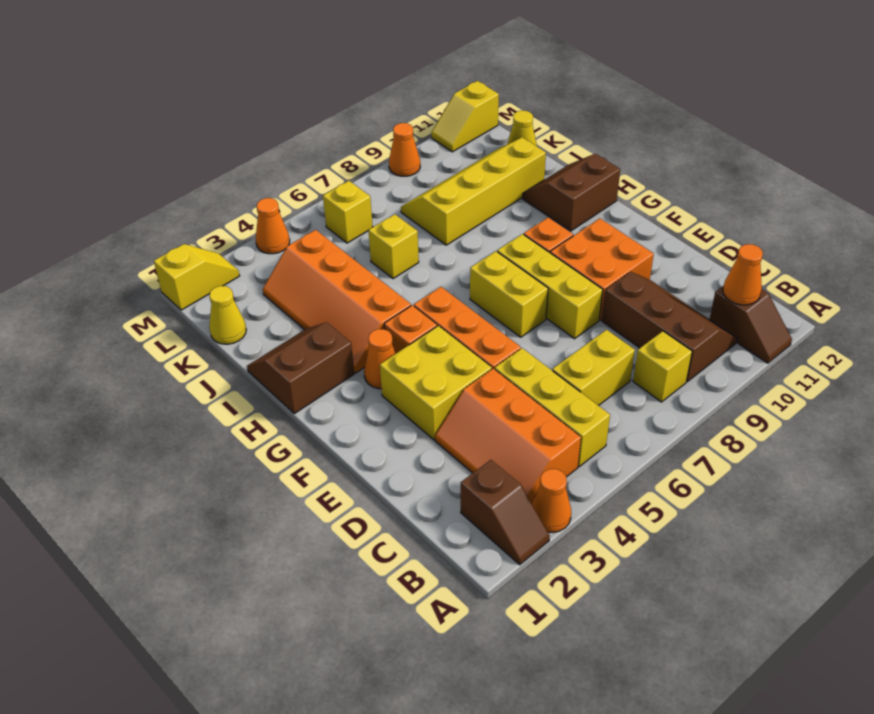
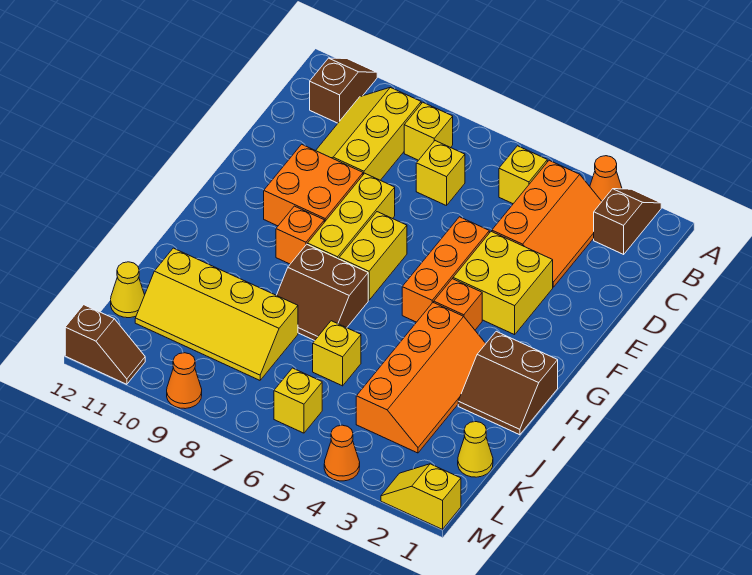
yellow 1x3 brick [495,348,610,467] -> yellow 1x1 brick [499,146,547,204]
brown 2x3 slope [602,272,737,382] -> yellow 2x3 slope [316,87,421,180]
orange 1x1 cone [723,244,763,305] -> none
yellow 1x2 brick [552,330,635,406] -> yellow 1x1 brick [416,141,465,206]
orange 1x1 cone [364,329,396,389] -> none
brown 2x2 slope [523,154,620,231] -> brown 2x2 slope moved to [277,244,368,341]
yellow 1x2 slope [431,81,499,152] -> brown 1x2 slope [65,305,145,384]

